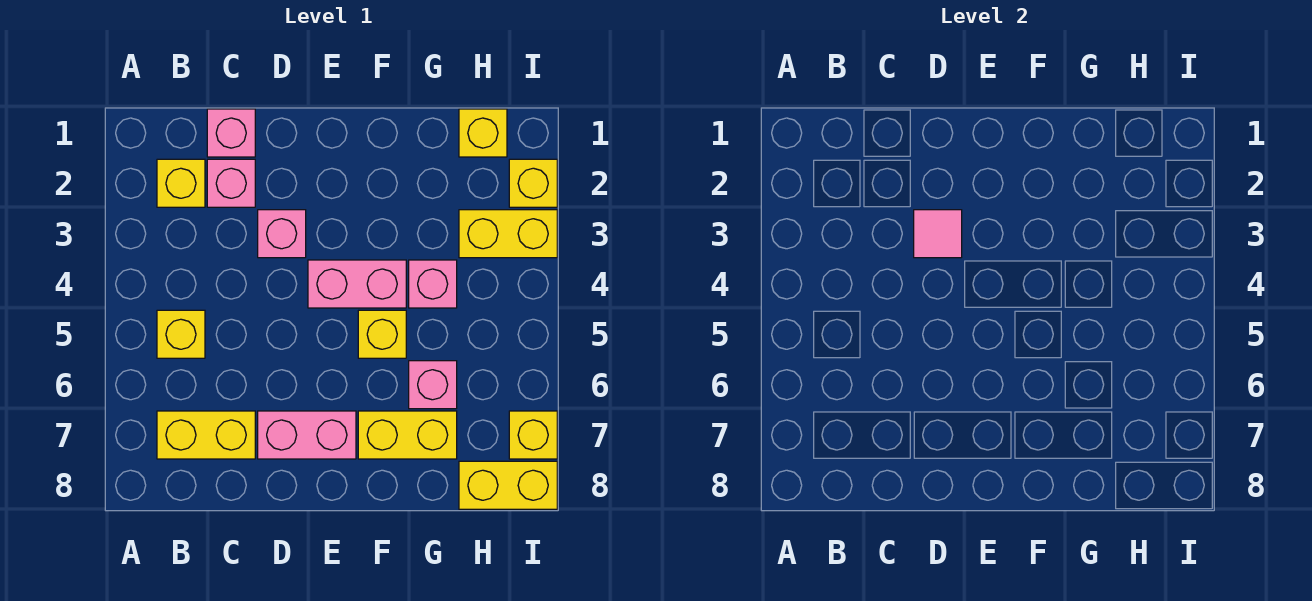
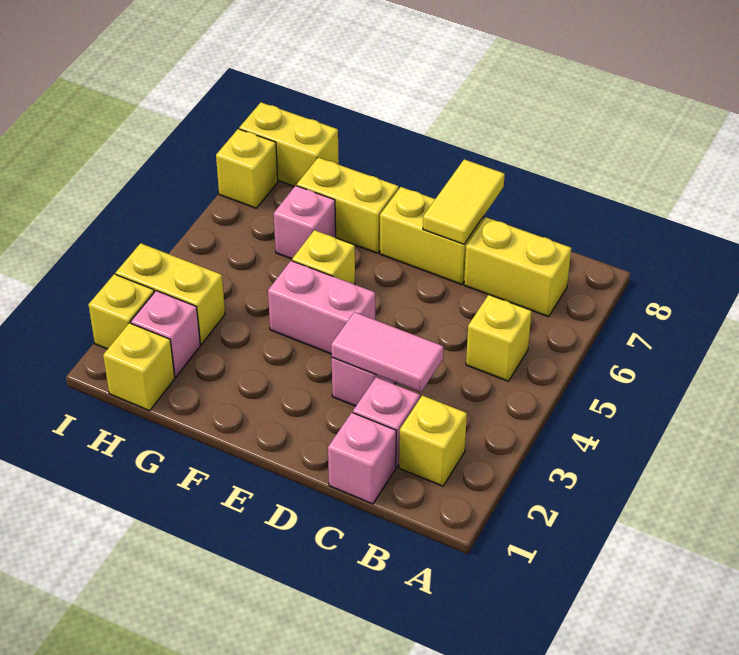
pink 1x1 tile [914,210,962,258] -> pink 1x2 tile [331,312,443,392]
pink 1x2 brick [258,411,356,459] -> yellow 1x2 brick [380,187,484,284]
none -> yellow 1x2 tile [423,159,505,244]
pink 1x1 brick [409,260,457,308] -> pink 1x1 brick moved to [131,291,200,377]

